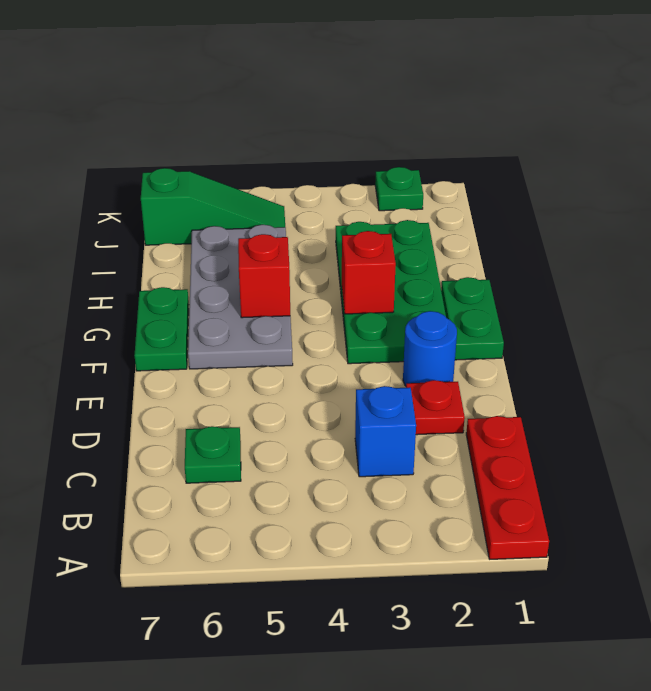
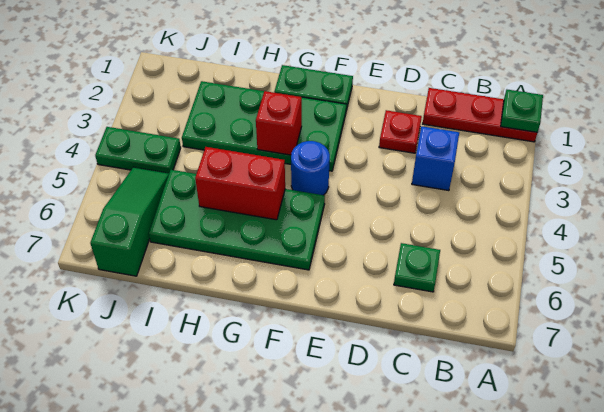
blue 1x1 round brick [403,311,457,386] -> blue 1x1 round brick moved to [291,141,330,195]
grey 2x4 plate [188,225,293,369] -> green 2x4 plate [149,170,325,270]
green 1x2 plate [135,287,189,371] -> green 1x2 plate moved to [95,127,181,173]
red 1x1 brick [238,234,290,318] -> red 1x2 brick [195,147,285,220]
green 1x1 plate [375,167,423,211] -> green 1x1 plate moved to [501,90,543,132]

